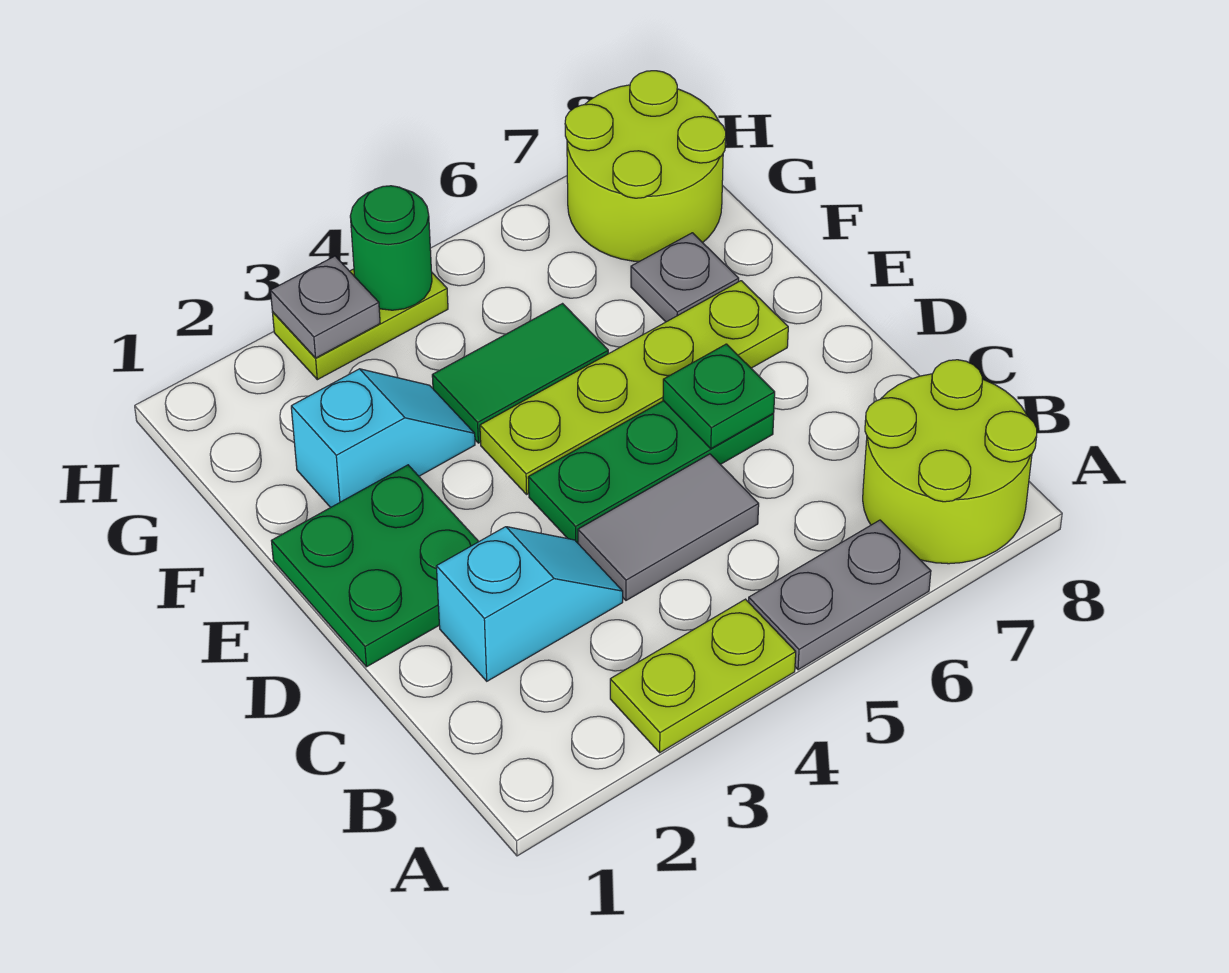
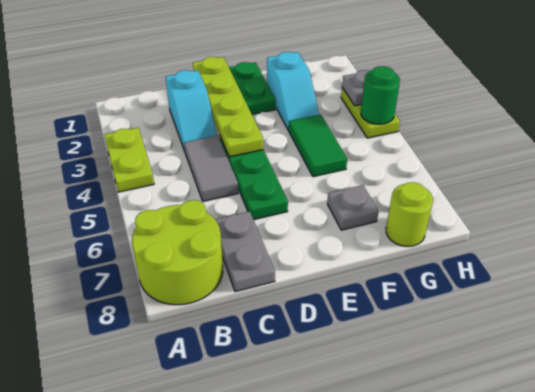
grey 1x2 plate [749,520,931,670] -> grey 1x2 plate moved to [215,211,275,292]
green 1x1 plate [663,344,775,449] -> none
lime 1x4 plate [480,281,788,494] -> lime 1x4 plate moved to [193,57,264,157]
lime 2x2 round brick [565,71,726,262] -> lime 1x1 round brick [386,182,433,246]

